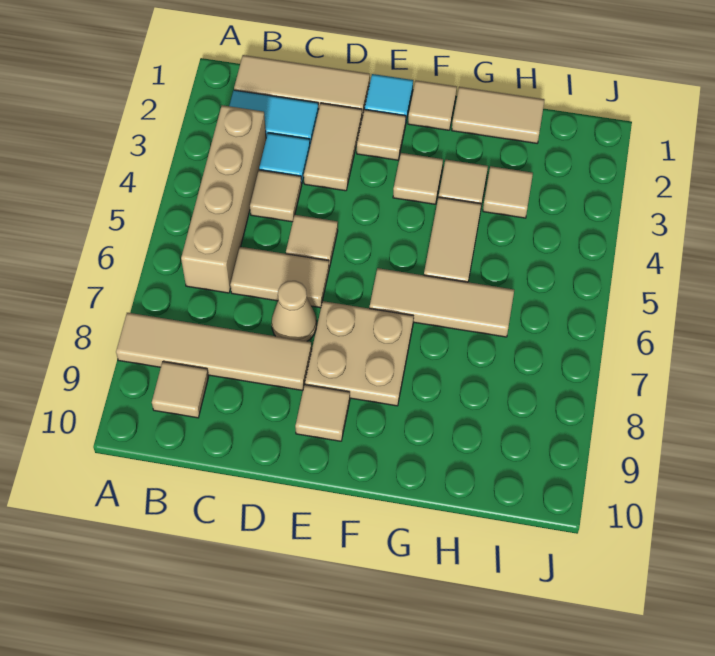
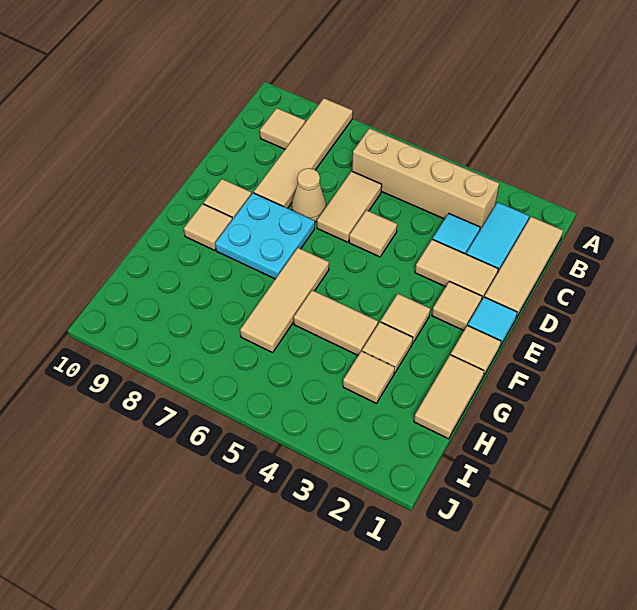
tan 1x1 tile [250,170,302,222] -> tan 1x1 tile moved to [184,204,232,250]
tan 2x2 plate [305,301,414,406] -> cyan 2x2 plate [215,193,315,279]

